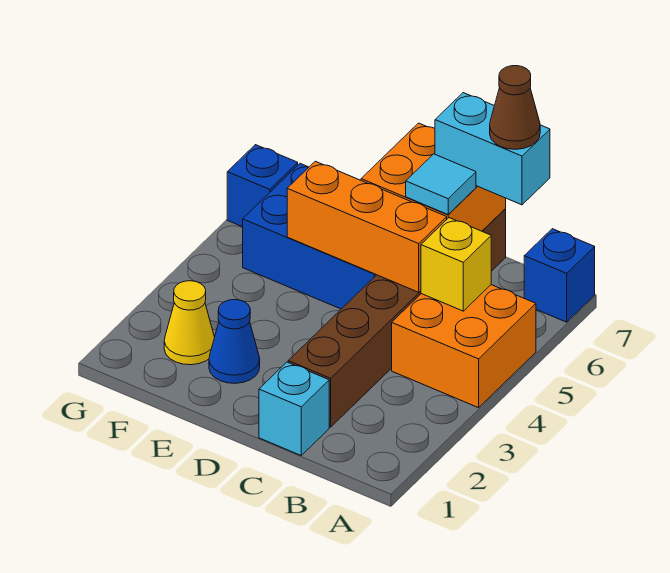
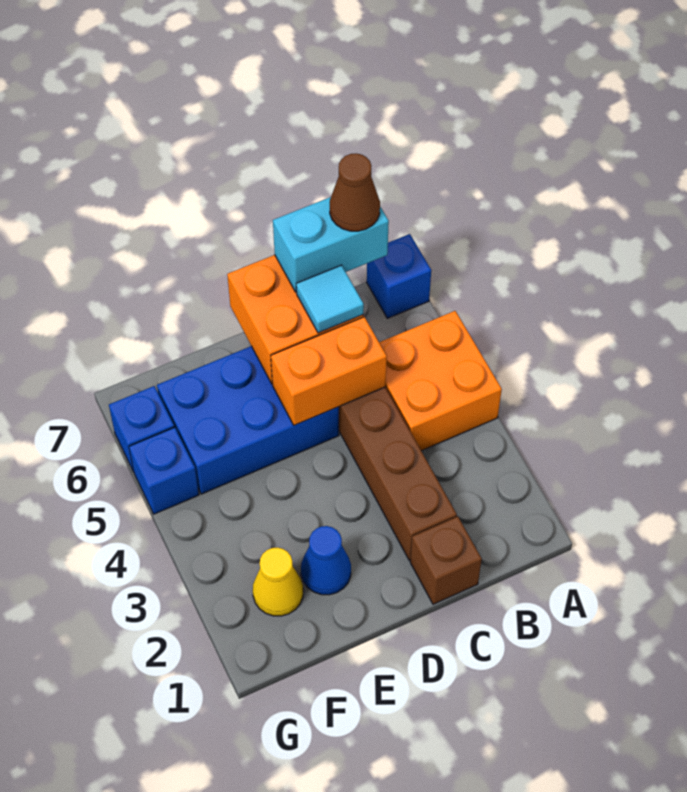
yellow 1x1 brick [421,218,491,311] -> none
cyan 1x1 brick [259,362,329,455] -> brown 1x1 brick [410,516,482,604]
orange 1x3 brick [287,161,447,292] -> orange 1x2 brick [271,317,387,425]
none -> blue 1x1 brick [129,427,199,514]

